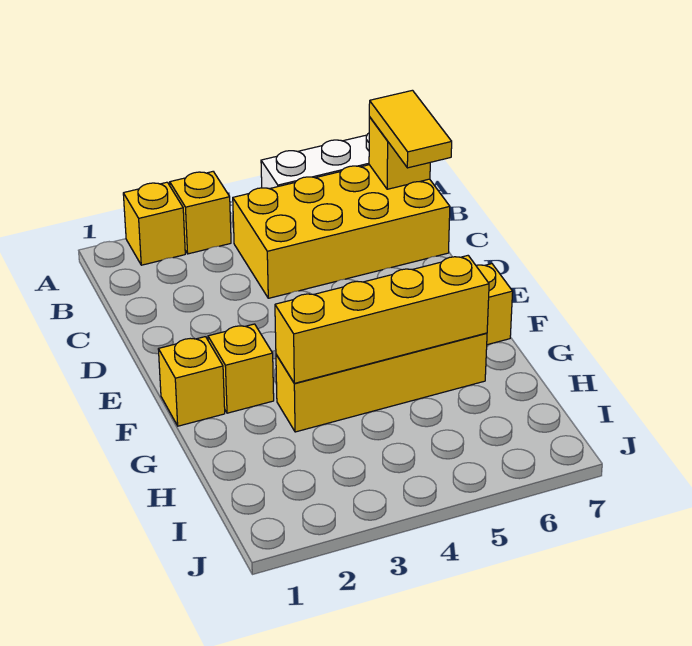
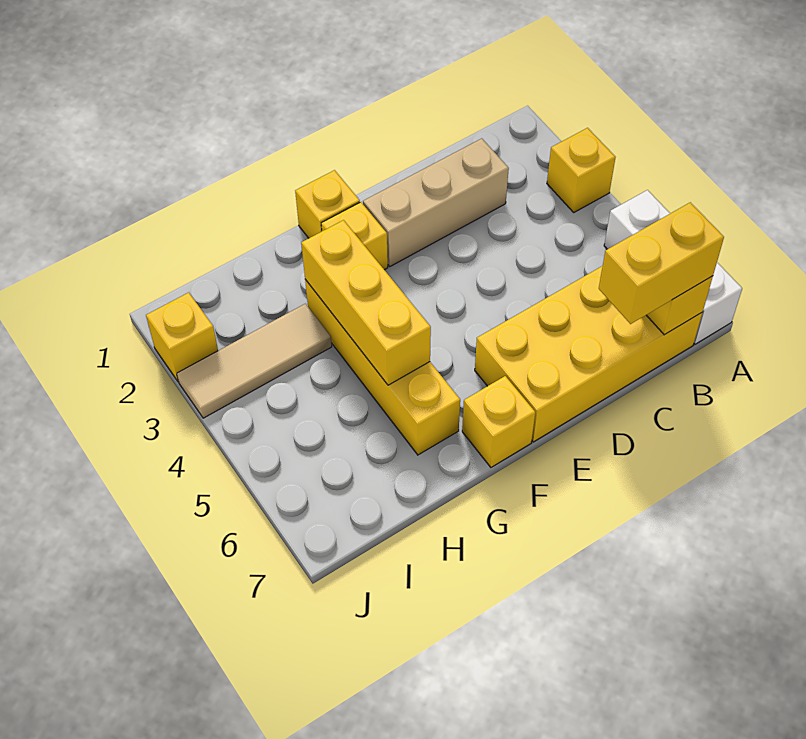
yellow 1x1 brick [123,182,185,265] -> yellow 1x1 brick moved to [146,293,218,382]
yellow 2x4 brick [233,165,450,298] -> yellow 2x4 brick turned to [475,266,702,442]
yellow 1x2 tile [369,90,452,168] -> yellow 1x2 brick [599,202,724,324]
none -> tan 1x3 brick [363,139,509,266]
yellow 1x4 brick [275,256,489,383] -> yellow 1x3 brick [301,220,431,385]
none -> tan 1x3 tile [177,304,332,418]

